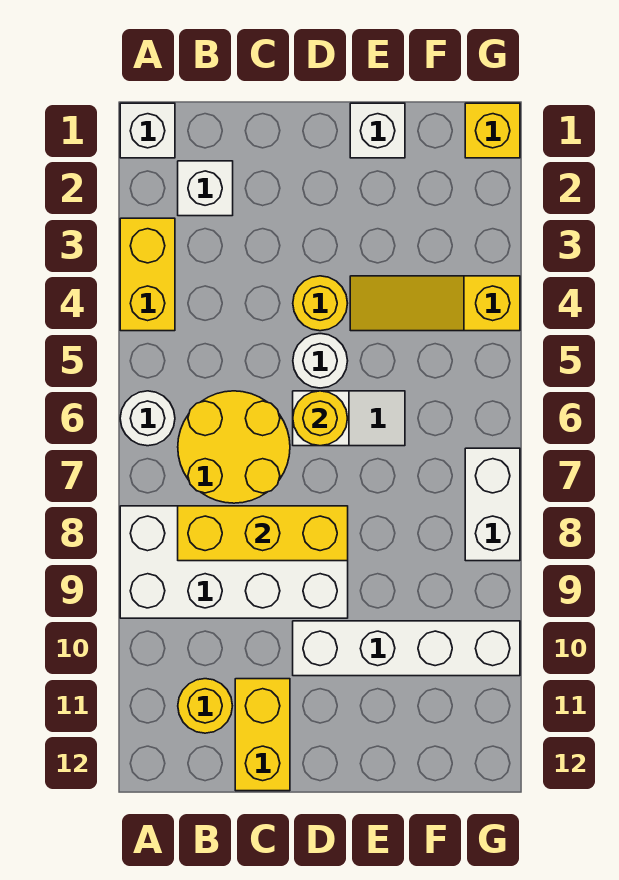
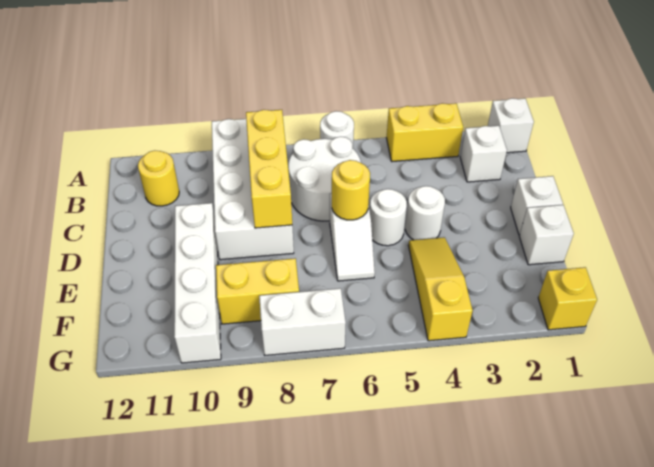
yellow 2x2 round brick [178,391,290,503] -> white 2x2 round brick [288,137,361,221]
yellow 1x2 brick [235,679,290,791] -> yellow 1x2 brick moved to [216,258,299,324]
none -> white 1x1 brick [511,176,563,235]
yellow 1x1 round brick [293,276,348,331] -> white 1x1 round brick [405,186,445,240]

